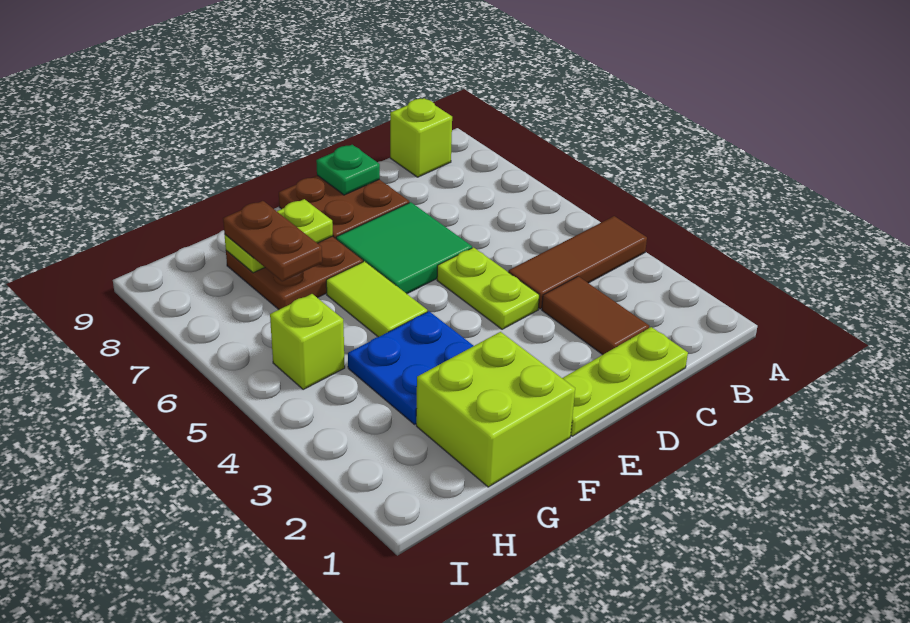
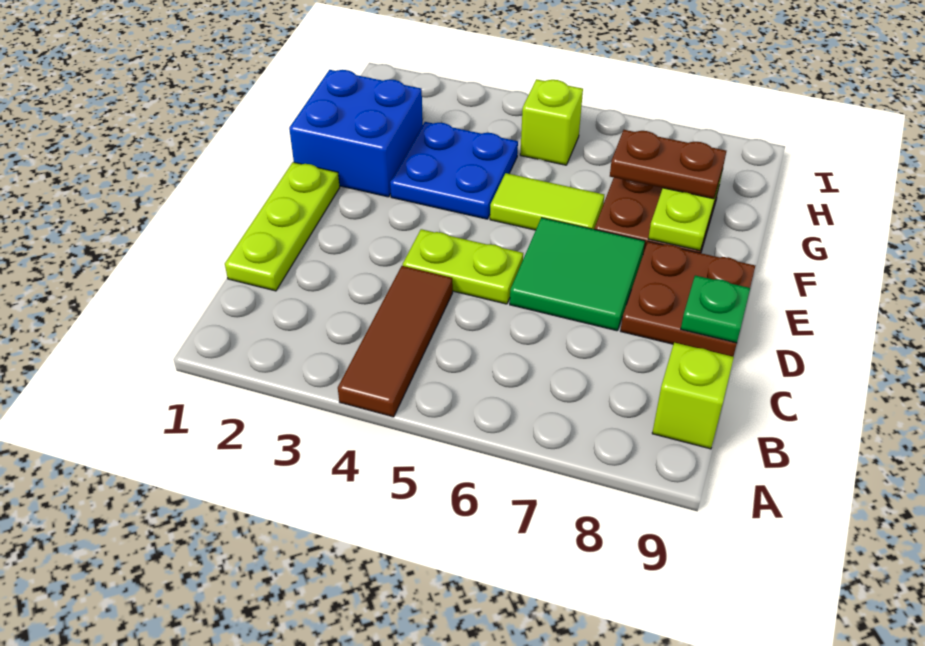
brown 1x2 tile [542,276,649,355] -> none
lime 2x2 brick [416,332,575,487] -> blue 2x2 brick [289,70,423,197]

